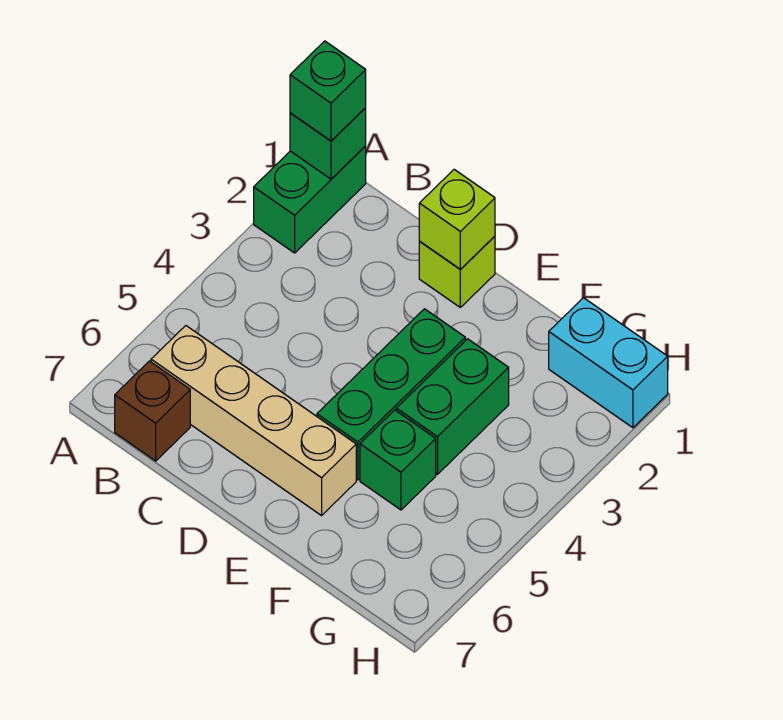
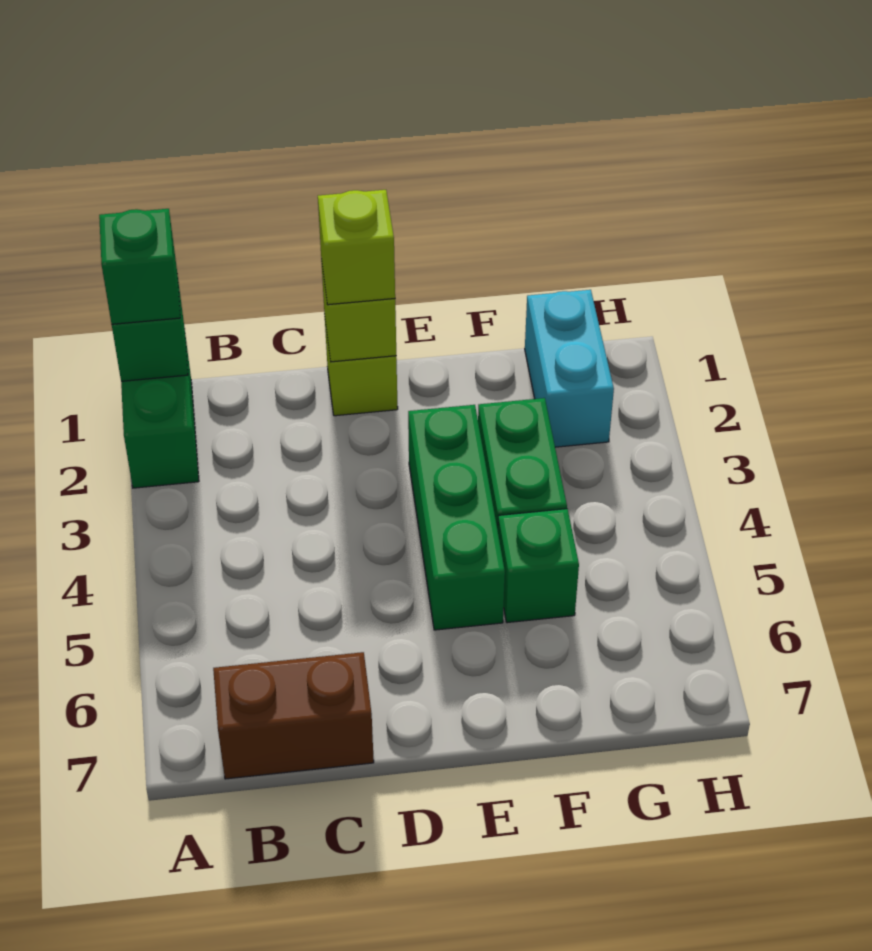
tan 1x4 brick [151,326,356,515] -> none
brown 1x1 brick [115,361,190,461] -> brown 1x2 brick [213,652,374,779]
none -> lime 1x1 brick [318,190,395,305]
cyan 1x2 brick [549,298,668,428] -> cyan 1x2 brick turned to [525,290,614,447]

